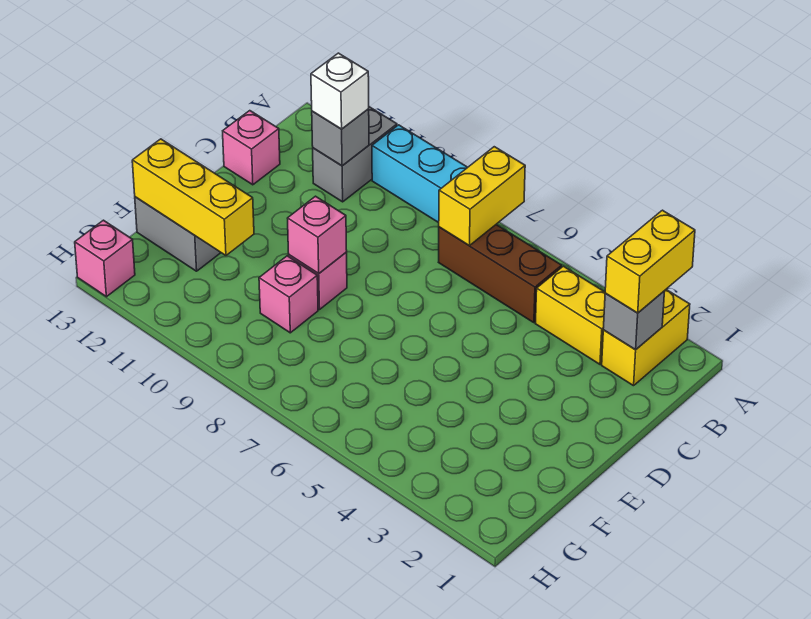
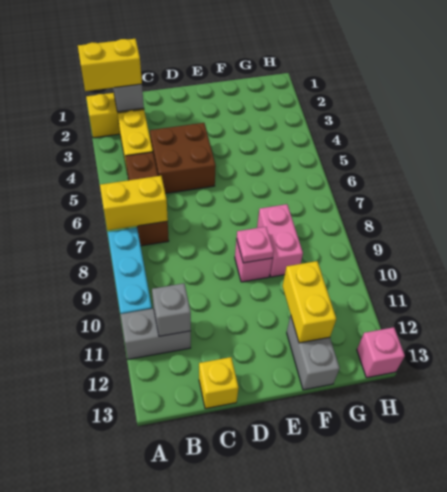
white 1x1 brick [311,53,369,129] -> none
none -> brown 2x2 brick [150,123,216,194]
pink 1x1 brick [223,111,280,185] -> yellow 1x1 brick [199,357,239,409]
pink 1x1 brick [288,196,347,274] -> pink 1x1 plate [237,227,274,263]
pink 1x1 brick [259,256,318,333] -> pink 1x2 brick [257,204,303,277]
yellow 1x3 brick [132,139,254,255] -> yellow 1x2 brick [282,261,336,343]

